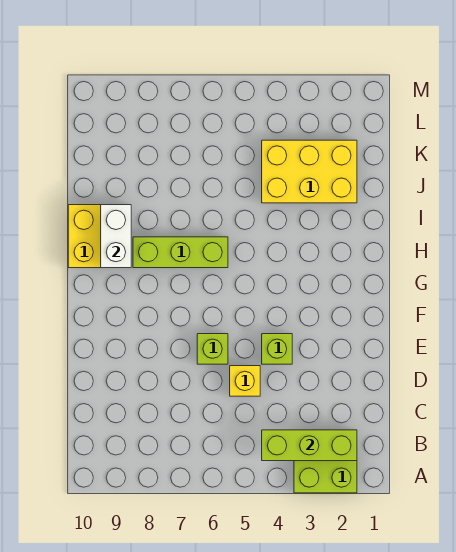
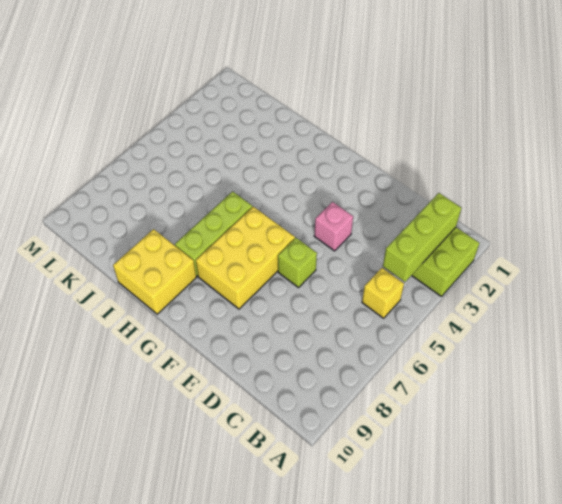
yellow 1x1 brick [230,366,260,396] -> yellow 1x1 brick moved to [362,268,404,318]
lime 1x1 brick [262,334,292,364] -> pink 1x1 brick [314,202,353,251]
white 1x2 brick [101,205,131,268] -> none
yellow 2x3 brick [262,140,357,203] -> yellow 2x3 brick moved to [196,207,295,309]

